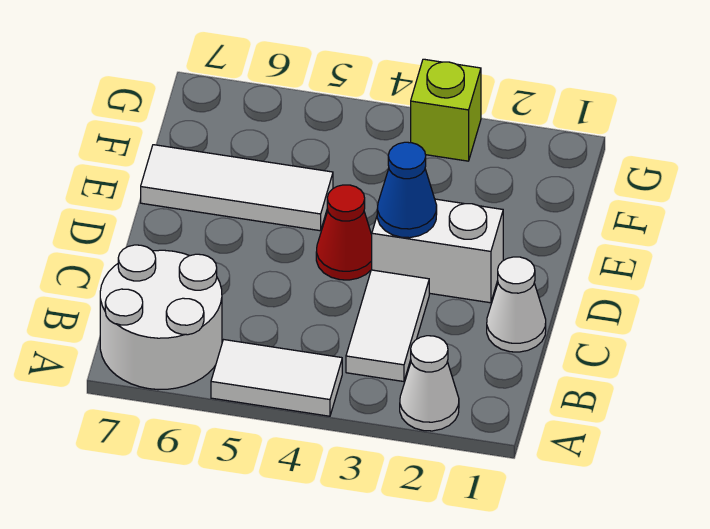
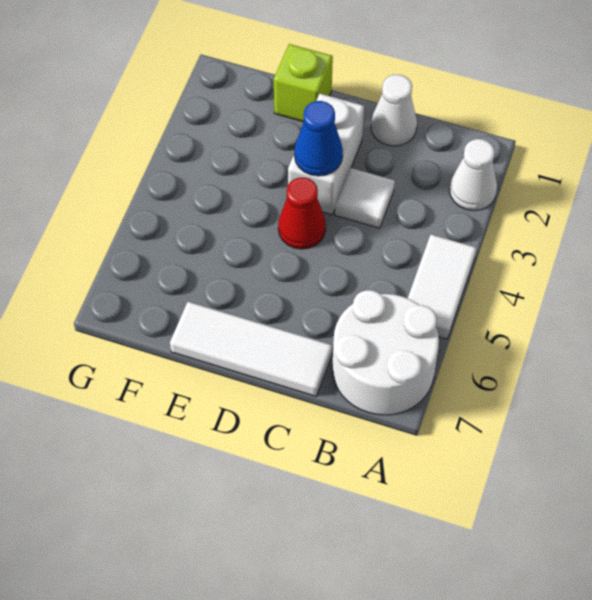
white 1x2 tile [346,270,429,382] -> white 1x1 tile [335,168,395,228]
white 1x3 tile [141,145,333,231] -> white 1x3 tile turned to [170,302,332,396]
lime 1x1 brick [411,59,481,161] -> lime 1x1 brick moved to [274,44,333,122]

